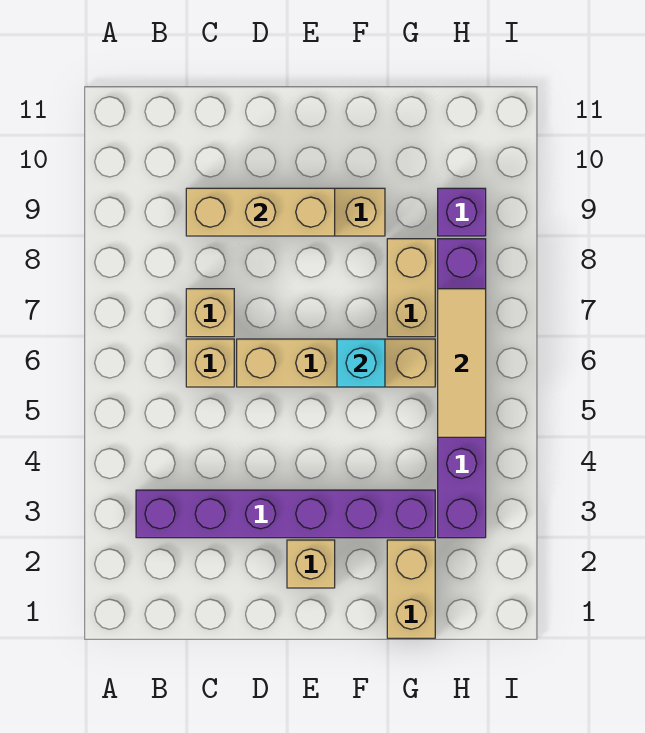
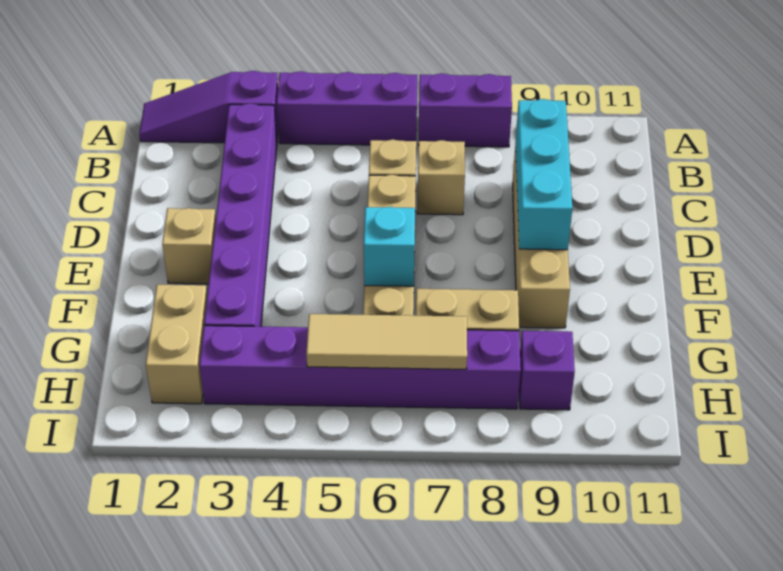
none -> purple 1x3 slope [139,71,278,143]
none -> purple 1x3 brick [277,71,417,145]
none -> purple 1x2 brick [419,73,512,147]
tan 1x3 brick [186,188,335,236] -> cyan 1x3 brick [515,99,572,250]
tan 1x2 brick [387,540,435,638] -> tan 1x2 brick turned to [146,285,207,404]

